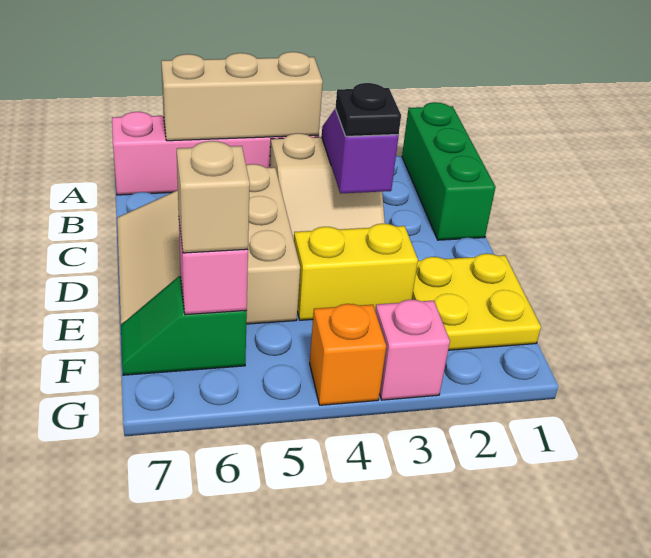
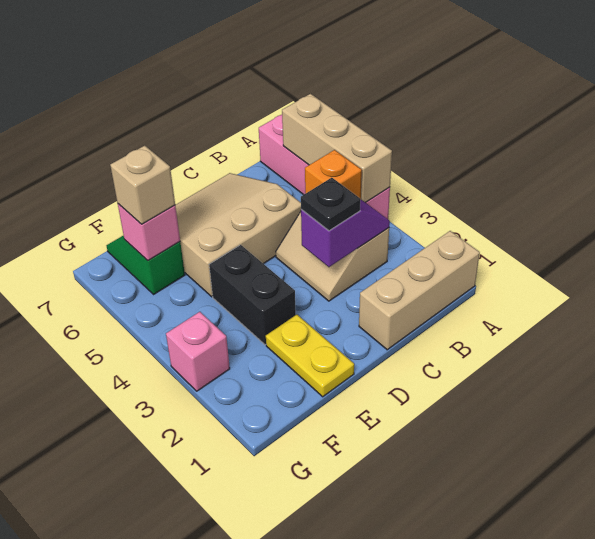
green 1x3 brick [402,102,496,240] -> tan 1x3 brick [359,231,480,350]
yellow 2x2 plate [412,254,541,350] -> yellow 1x2 plate [266,315,354,397]
yellow 1x2 brick [294,224,418,320] -> black 1x2 brick [209,245,296,345]
orange 1x1 brick [310,304,386,405] -> orange 1x1 brick moved to [305,150,362,200]

